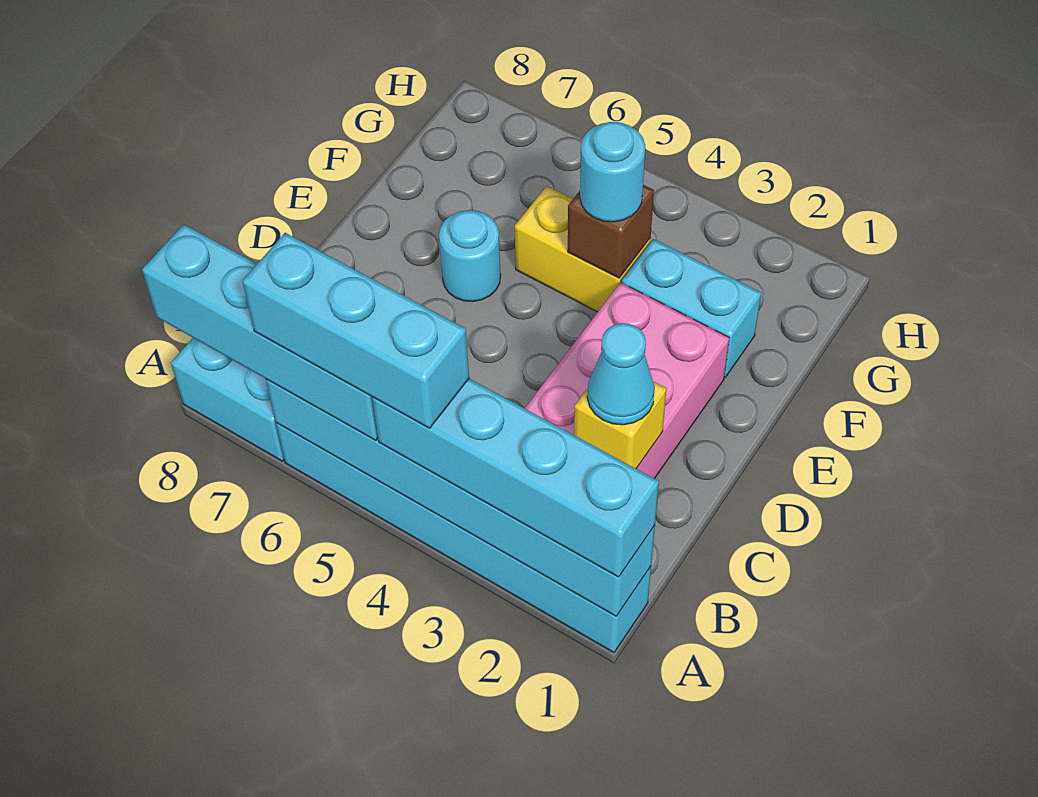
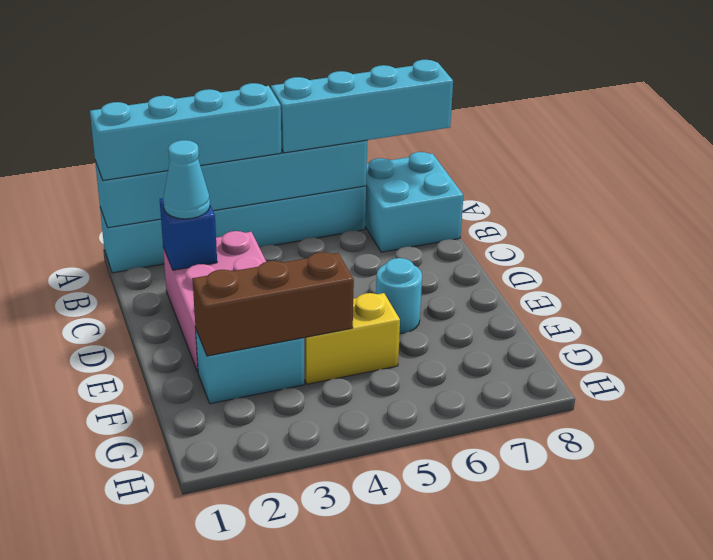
cyan 1x3 brick [242,233,469,428] -> none
yellow 1x1 brick [574,381,666,469] -> blue 1x1 brick [160,198,217,270]
brown 1x1 brick [568,185,654,278] -> brown 1x3 brick [192,252,354,356]
cyan 1x1 round brick [580,122,645,222] -> none

